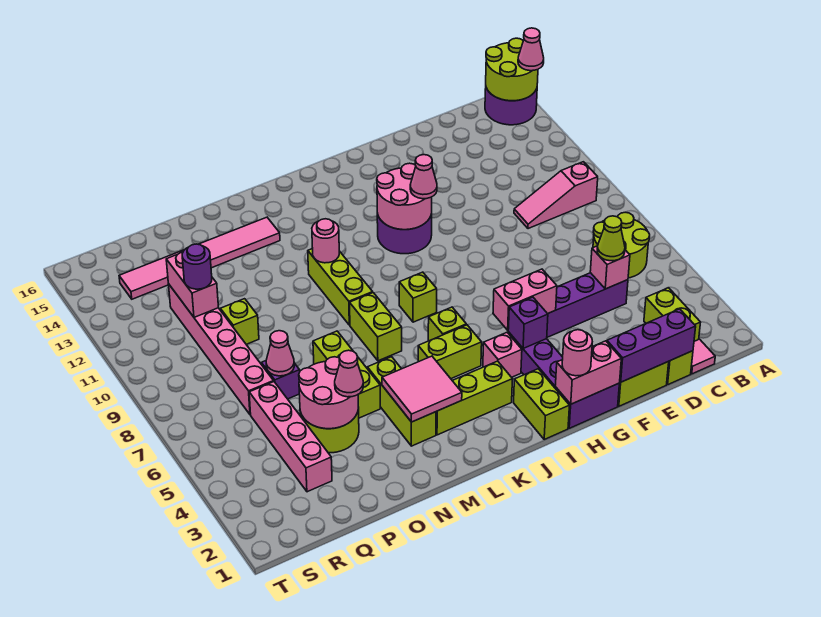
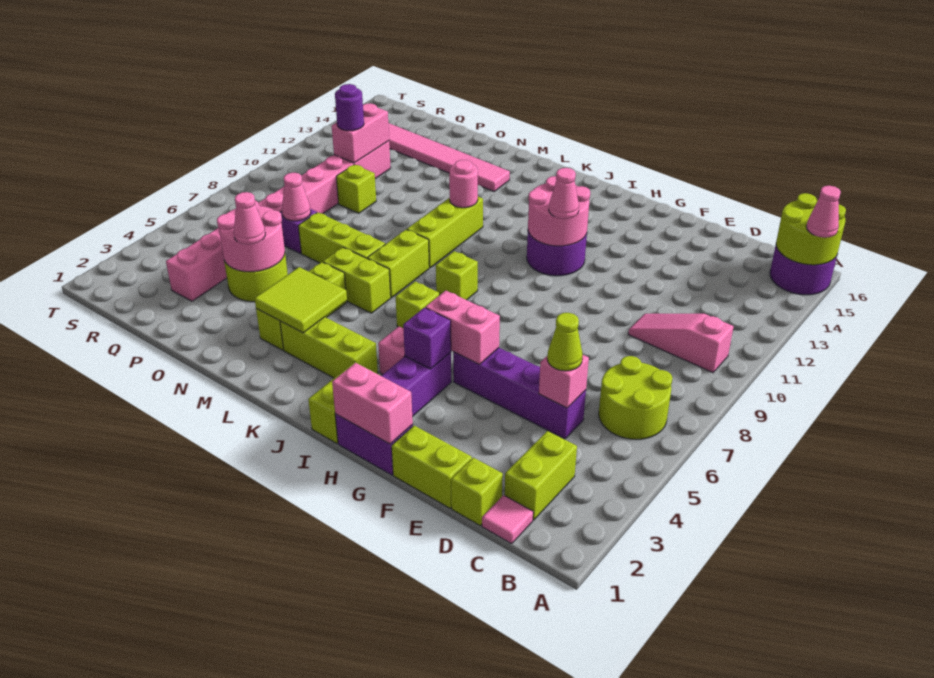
purple 1x3 brick [607,309,696,382] -> none
pink 1x1 round brick [562,330,592,376] -> none
lime 1x2 brick [418,325,482,379] -> lime 1x2 brick moved to [323,247,391,313]
pink 2x2 tile [382,356,462,422] -> lime 2x2 tile [254,267,347,333]
lime 1x3 brick [313,331,380,418] -> lime 1x3 brick turned to [298,212,385,263]

